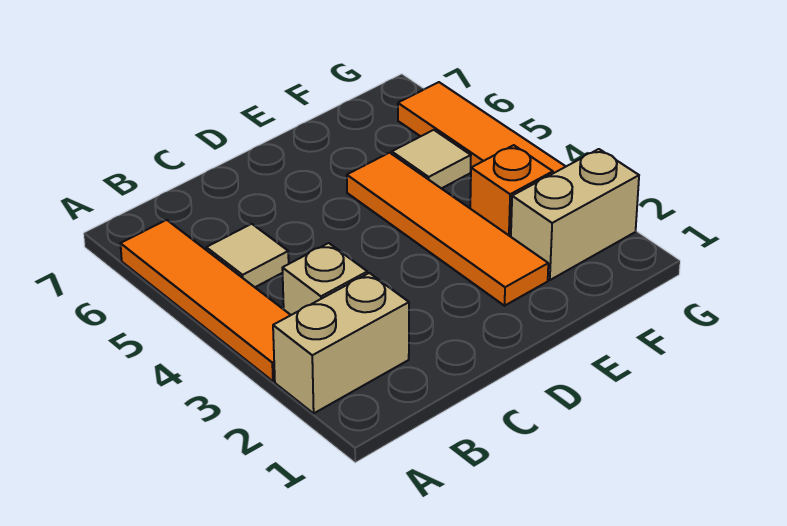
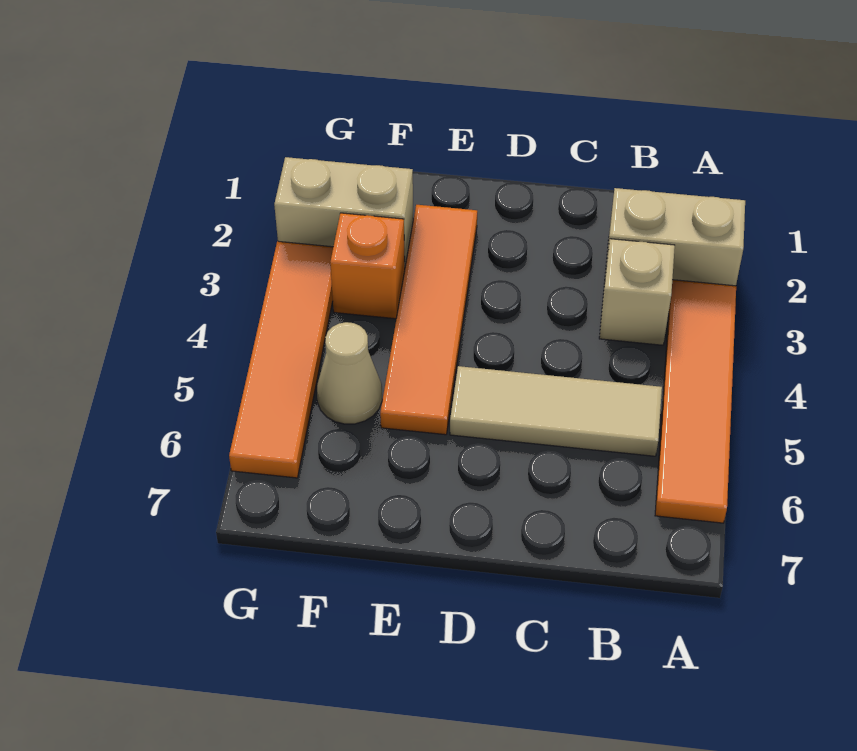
tan 1x1 tile [206,224,289,287] -> tan 1x3 tile [450,366,662,456]
tan 1x1 tile [392,130,471,189] -> tan 1x1 cone [317,322,382,424]

